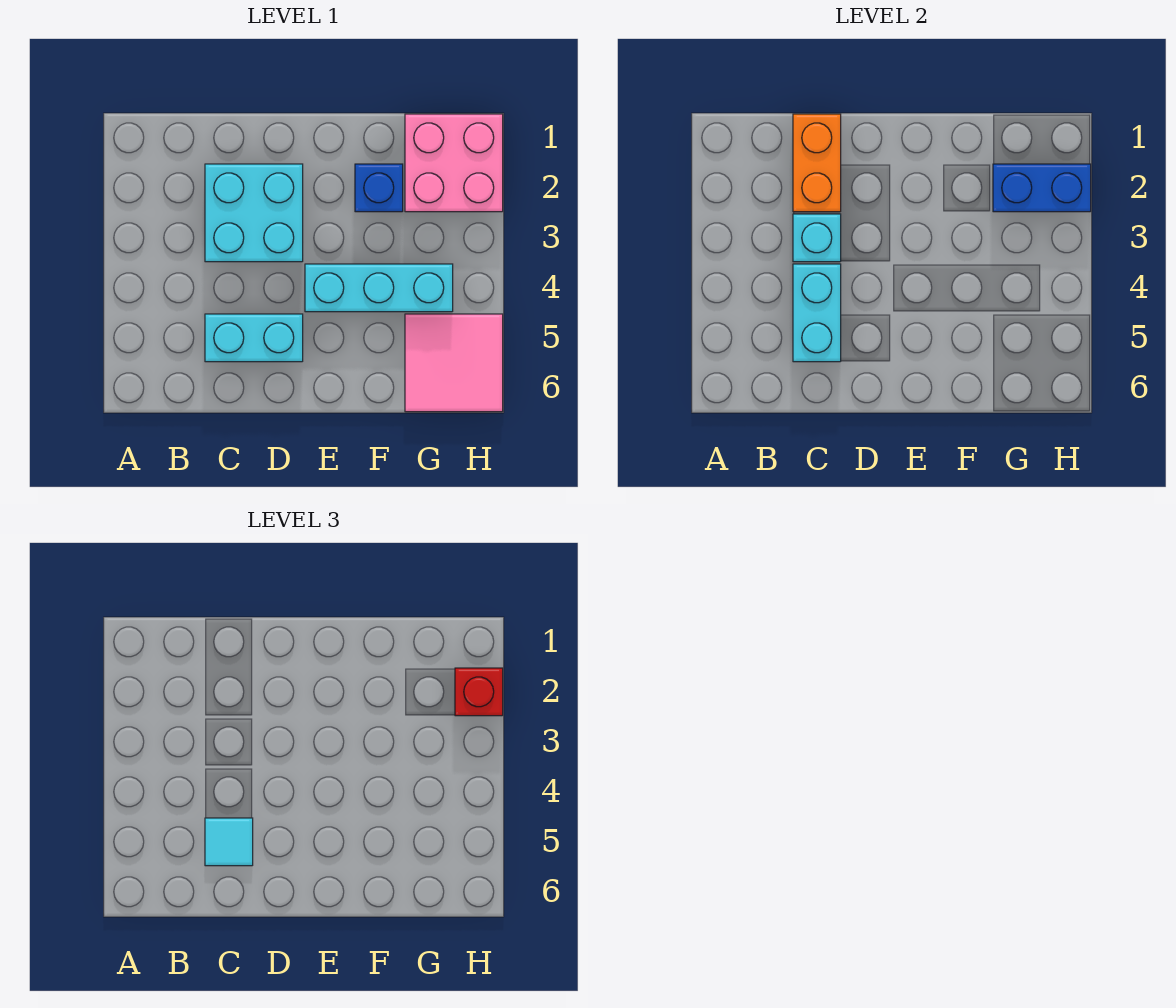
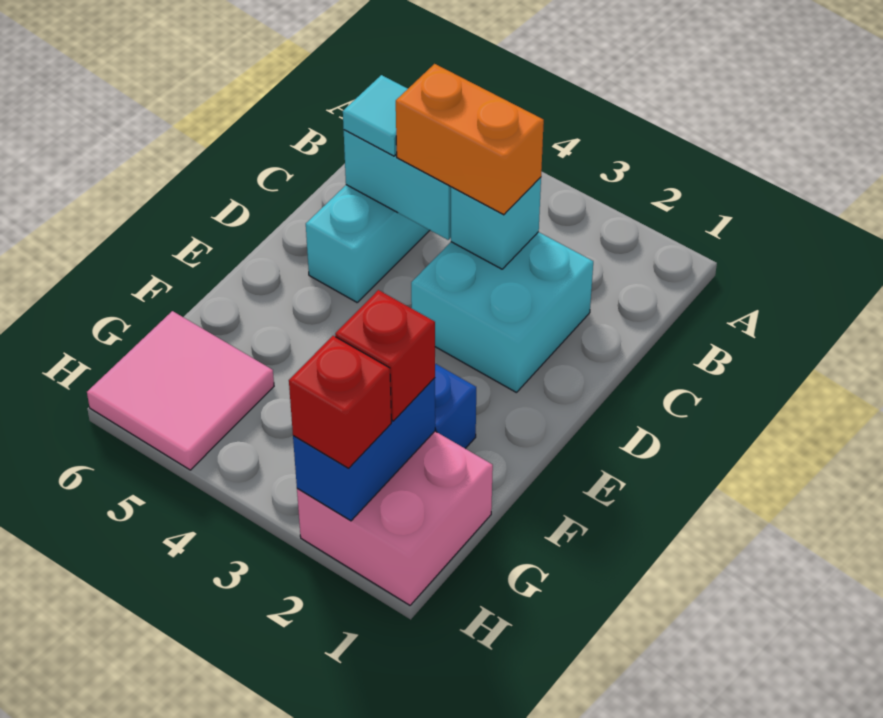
orange 1x2 brick [793,114,841,212] -> orange 1x2 brick moved to [396,64,544,215]
cyan 1x3 brick [305,264,453,312] -> none
none -> red 1x1 brick [335,290,435,421]

